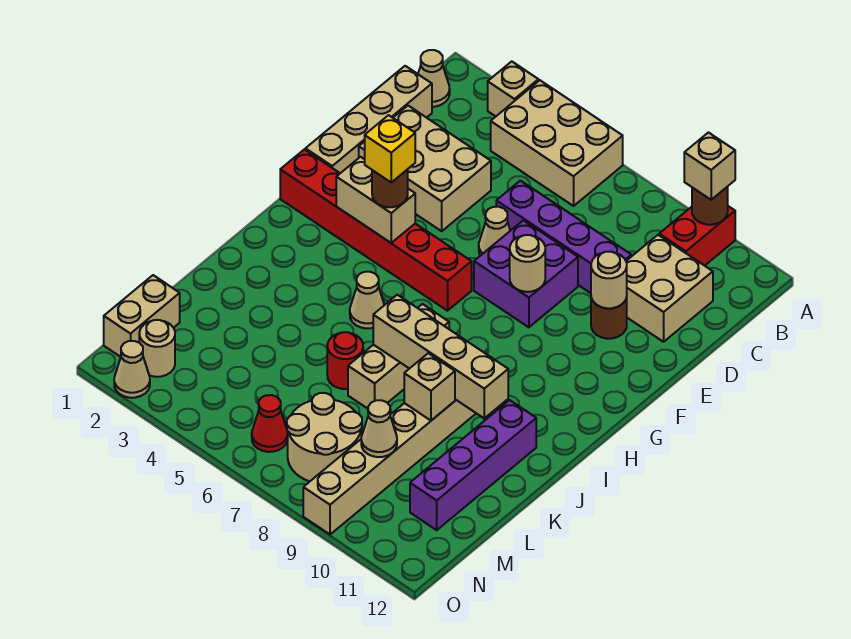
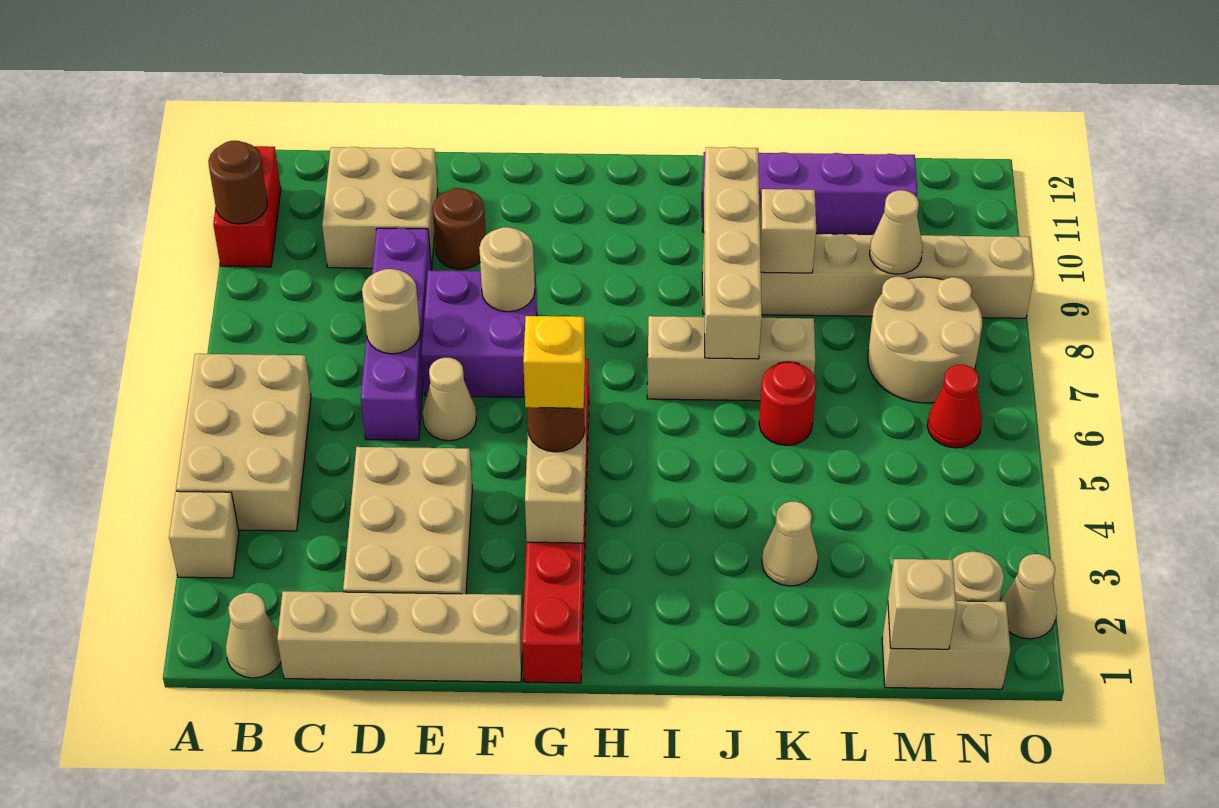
red 1x2 brick [659,206,735,266] -> red 1x2 brick turned to [213,146,281,267]
tan 1x1 brick [684,133,735,200] -> tan 1x1 brick moved to [888,559,956,649]
tan 1x1 round brick [591,252,627,308] -> tan 1x1 round brick moved to [362,269,420,354]
tan 1x1 cone [350,272,384,328] -> tan 1x1 cone moved to [762,502,818,586]

